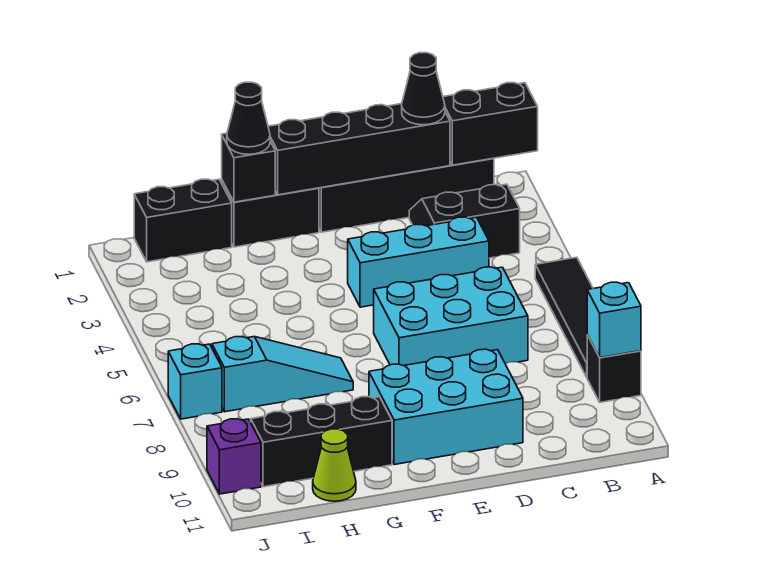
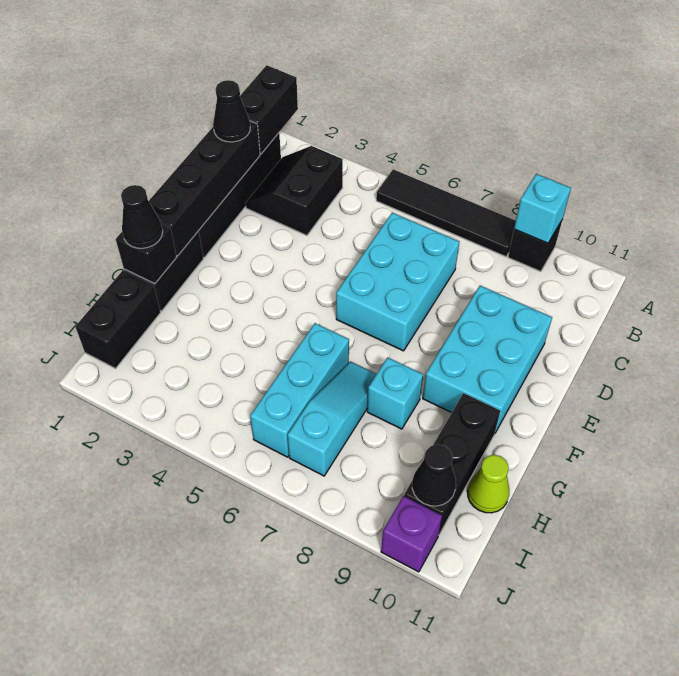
cyan 1x3 brick [348,217,489,307] -> cyan 1x3 brick moved to [250,323,349,457]
none -> black 1x1 cone [412,445,456,506]
cyan 1x1 brick [168,344,222,419] -> cyan 1x1 brick moved to [367,357,423,429]

